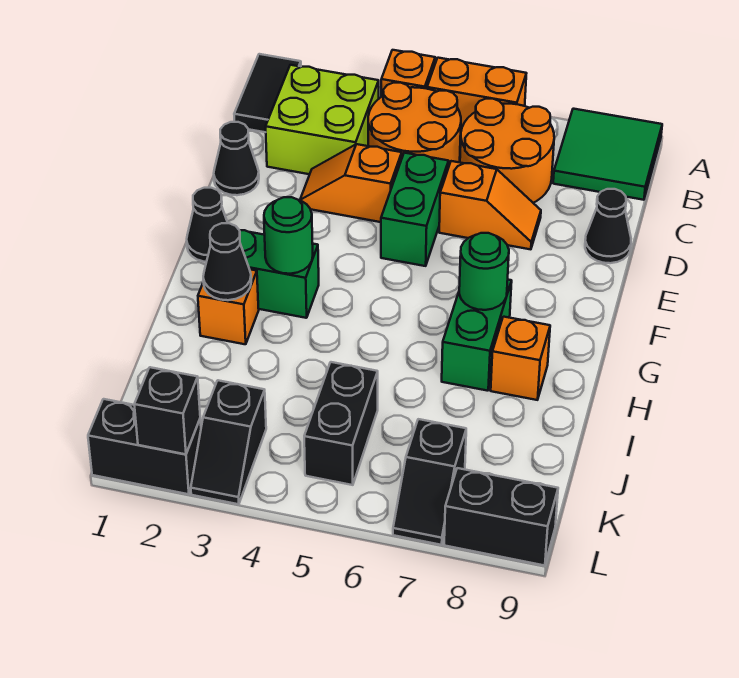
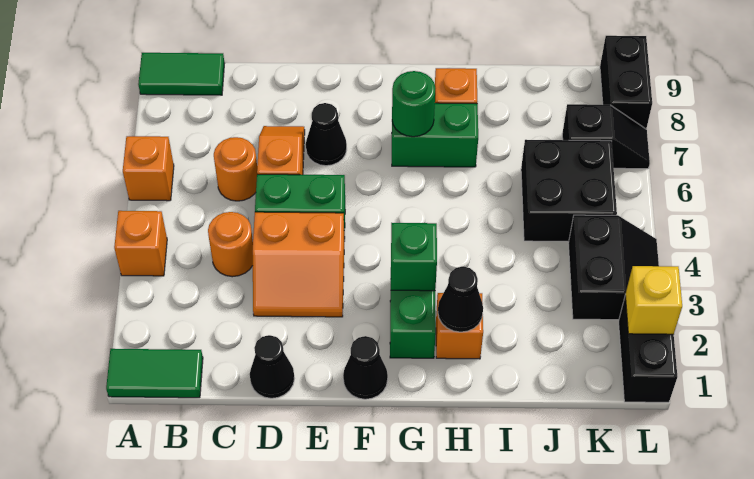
black 1x2 tile [234,54,301,132] -> green 1x2 tile [106,349,203,398]
orange 1x2 brick [427,58,526,130] -> orange 1x1 brick [123,136,174,201]
green 2x2 tile [553,109,662,200] -> green 1x2 tile [138,53,224,95]
lime 2x2 brick [266,65,379,174] -> none
orange 2x2 round brick [368,83,461,168] -> orange 1x1 round brick [208,212,253,277]
orange 2x2 round brick [460,99,554,203] -> orange 1x1 round brick [214,137,257,201]
orange 1x2 slope [300,144,402,222] -> orange 2x2 slope [253,212,344,317]
black 1x1 cone [585,189,631,263] -> black 1x1 cone moved to [306,103,347,166]
green 1x1 round brick [264,197,313,274] -> green 1x1 brick [391,223,437,291]
black 1x2 brick [304,362,378,485] -> black 2x2 brick [521,140,617,242]
black 1x2 slope [191,380,266,504] -> black 2x2 slope [568,215,659,320]
black 1x1 brick [134,367,200,454] -> yellow 1x1 brick [625,266,682,334]

